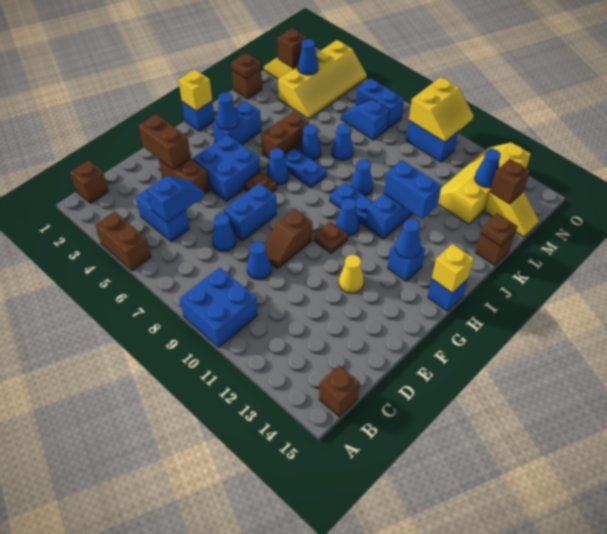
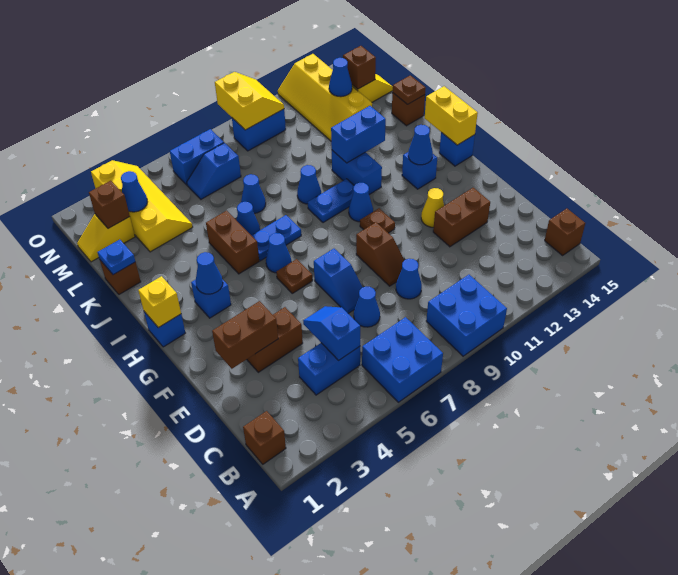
brown 1x2 brick [95,211,151,271] -> brown 1x2 brick moved to [433,188,490,247]
blue 1x2 brick [224,183,277,241] -> blue 1x2 slope [314,249,363,313]
blue 2x2 brick [193,135,260,201] -> blue 2x2 brick moved to [362,317,443,402]
blue 1x2 brick [212,101,261,145] -> blue 1x1 brick [191,279,231,318]
yellow 1x1 brick [432,244,474,293] -> yellow 1x2 brick [425,86,478,145]
brown 1x1 plate [231,53,261,78] -> blue 1x1 plate [98,240,135,275]

